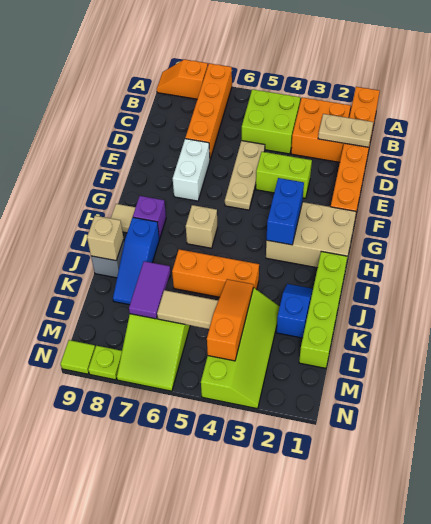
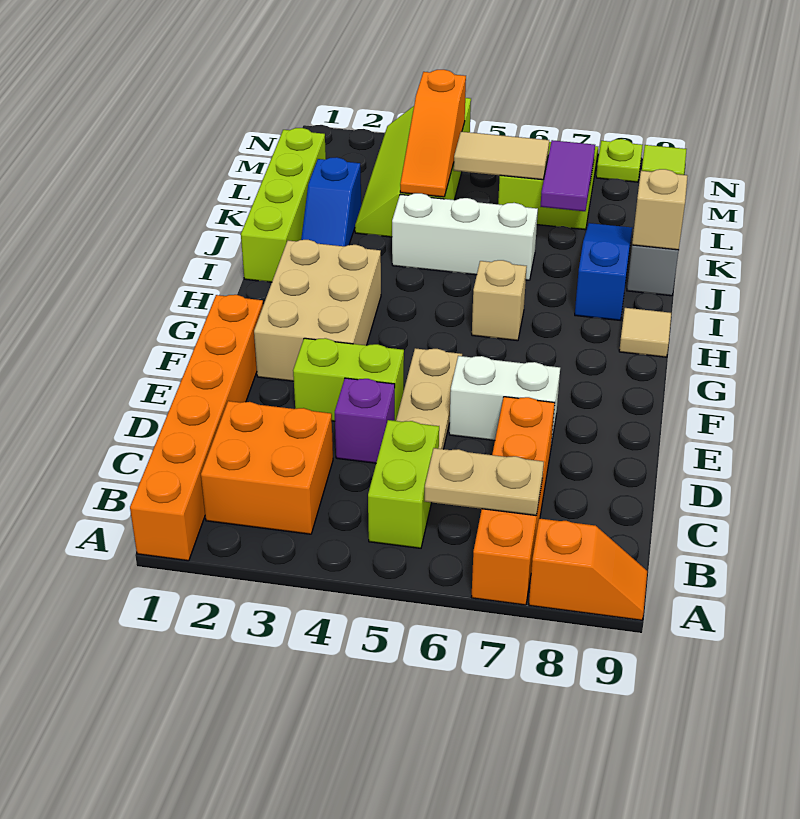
lime 2x2 brick [242,89,300,154] -> lime 1x2 brick [368,420,439,548]
tan 1x2 plate [318,114,373,147] -> tan 1x2 plate moved to [425,448,544,515]
white 1x2 brick [173,139,210,201] -> white 1x2 brick turned to [449,356,560,445]
tan 2x3 brick [266,202,356,268] -> tan 2x3 brick turned to [254,240,381,381]
blue 1x2 brick [266,178,304,245] -> none
purple 1x1 brick [133,196,166,239] -> purple 1x1 brick moved to [335,378,395,463]
orange 1x3 brick [172,249,259,297] -> white 1x3 brick [392,193,538,280]

